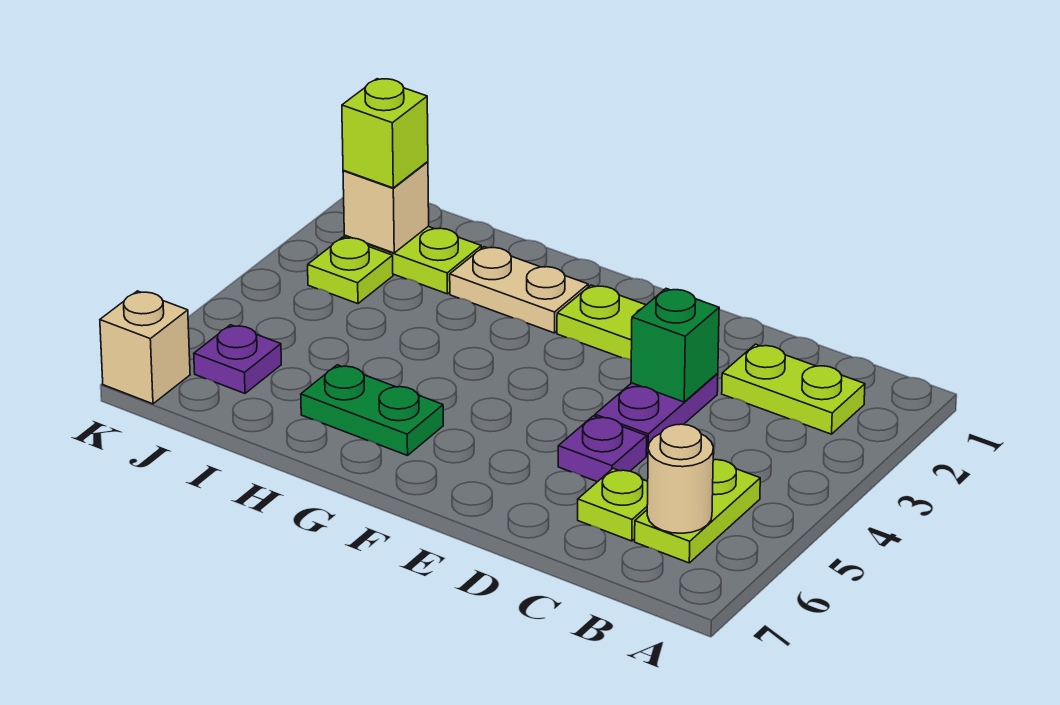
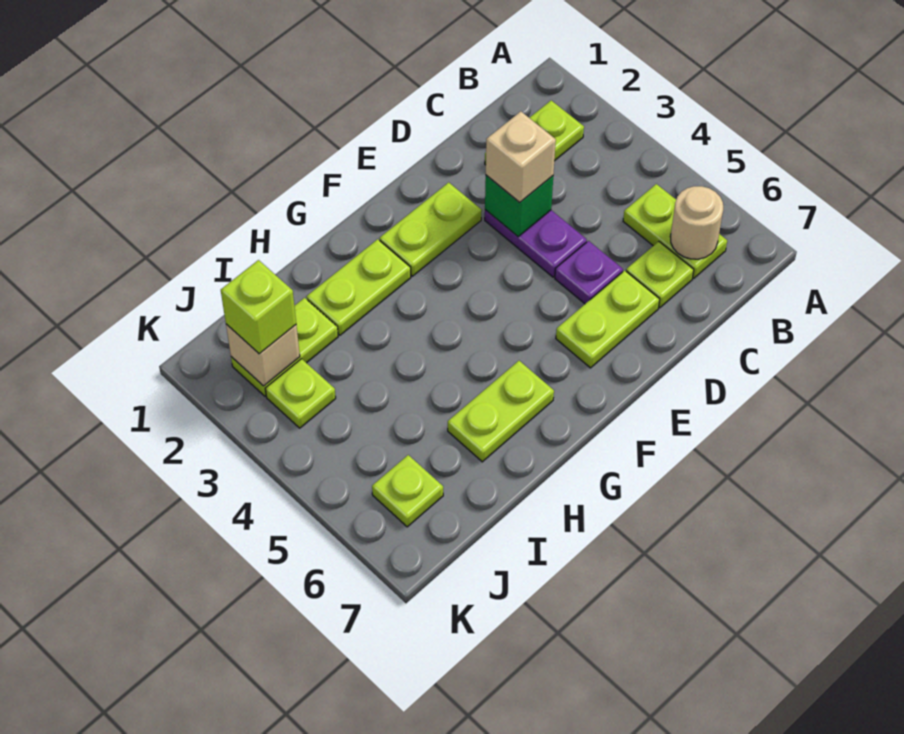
none -> lime 1x2 plate [556,270,660,368]
tan 1x2 plate [450,247,588,333] -> lime 1x2 plate [306,239,411,335]
green 1x2 plate [301,365,443,456] -> lime 1x2 plate [448,361,554,462]
purple 1x1 plate [194,325,281,393] -> lime 1x1 plate [372,455,443,527]
tan 1x1 brick [100,291,190,404] -> tan 1x1 brick moved to [486,111,556,202]

